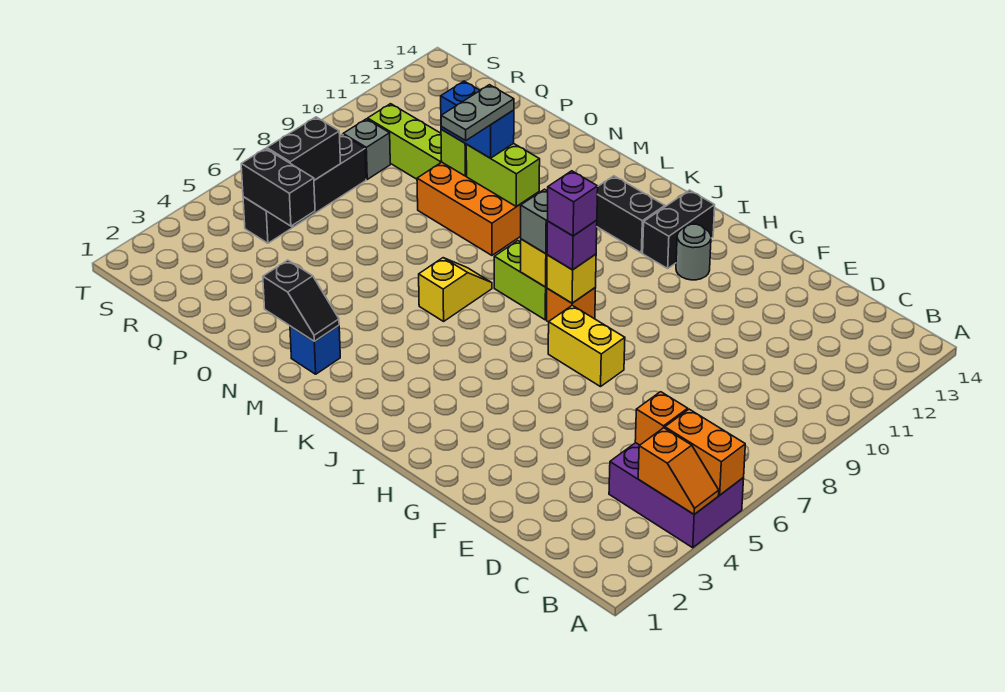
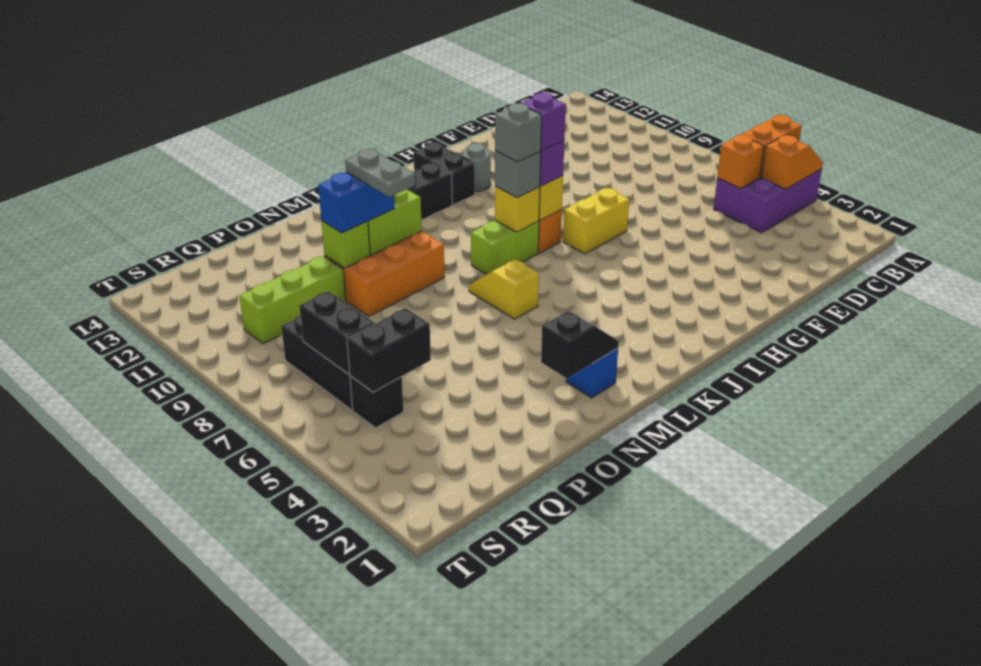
grey 1x1 brick [343,119,390,179] -> grey 1x1 brick moved to [495,103,542,162]

